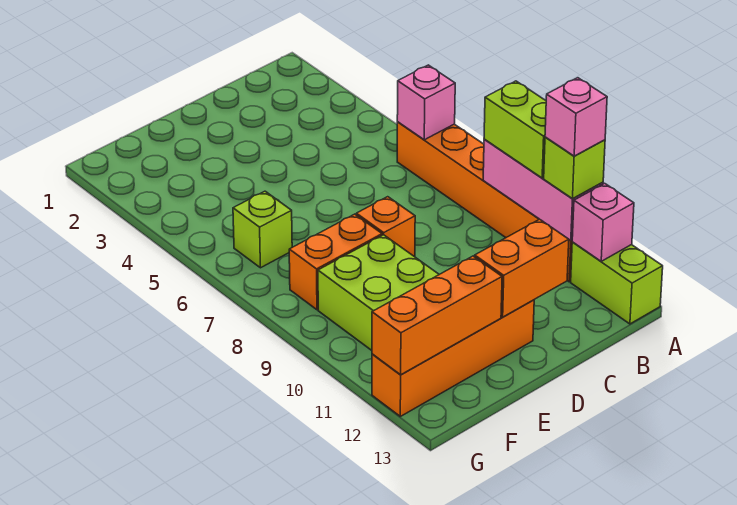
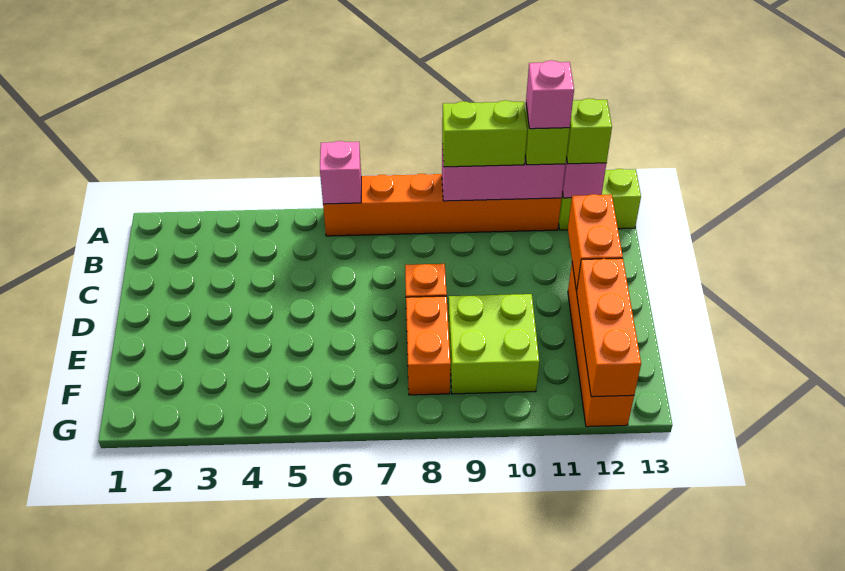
lime 1x1 brick [233,191,292,268] -> lime 1x1 brick moved to [566,98,612,164]

